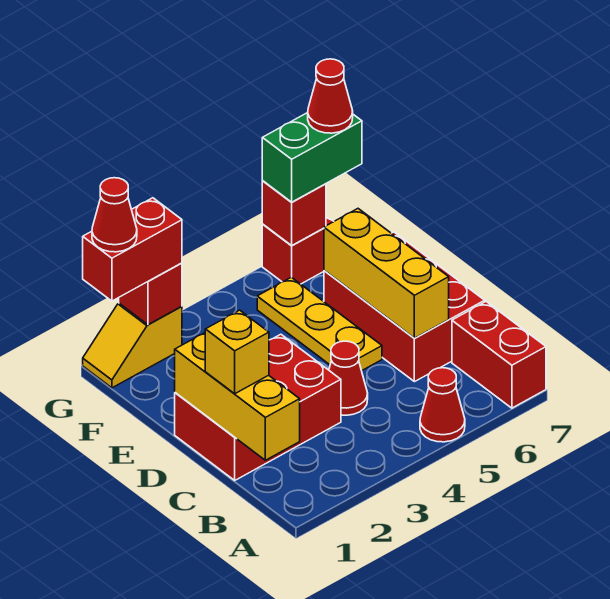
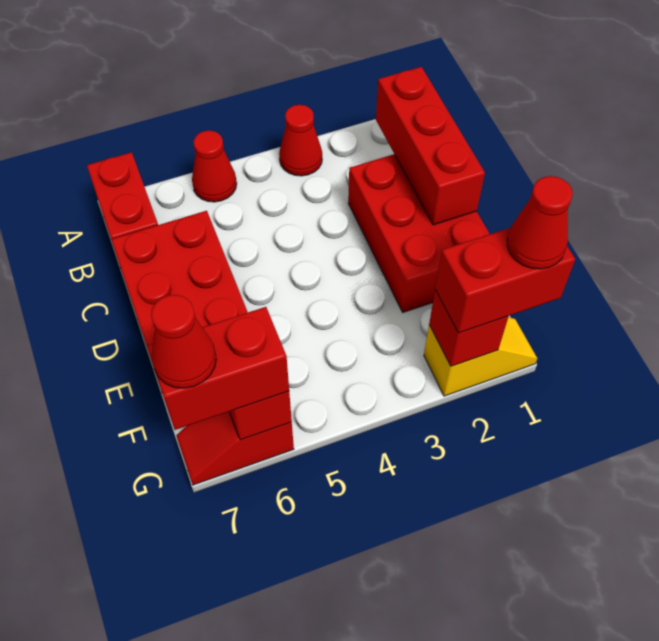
yellow 1x3 brick [175,333,300,460] -> red 1x3 brick [376,67,485,225]
red 2x3 brick [175,334,341,480] -> red 2x3 brick turned to [348,154,490,312]
yellow 1x1 brick [205,310,269,394] -> none
red 1x1 cone [329,341,368,415] -> red 1x1 cone moved to [279,105,322,176]
yellow 1x3 brick [324,209,449,338] -> none
yellow 1x3 plate [257,277,382,371] -> none
green 1x2 brick [262,113,362,202] -> red 1x2 brick [147,307,289,430]

